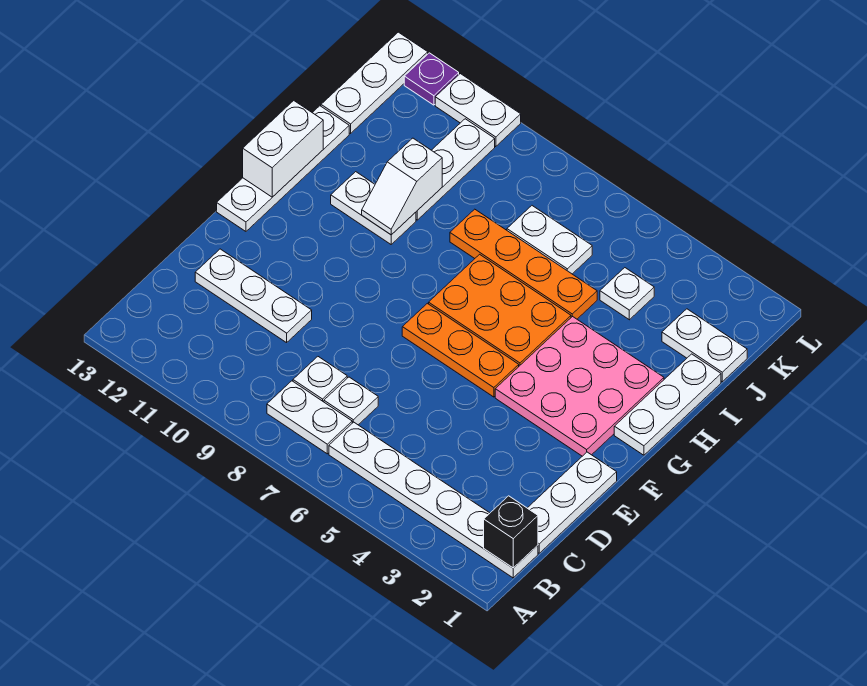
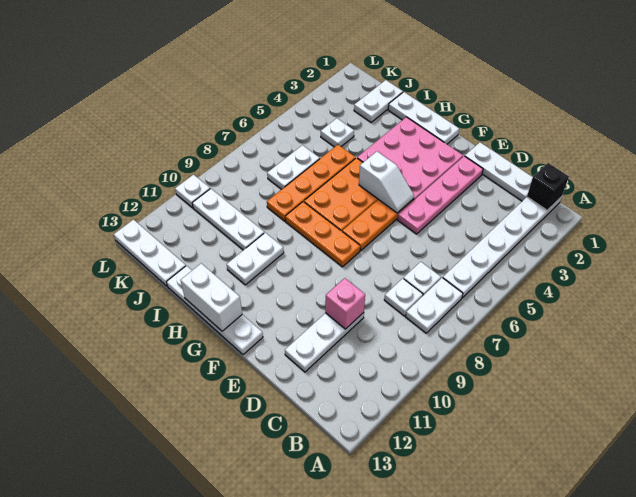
none -> pink 1x1 brick [325,278,365,329]
none -> pink 1x4 plate [397,156,483,234]
none -> orange 1x3 plate [285,202,360,267]
white 1x2 slope [362,138,442,235] -> white 1x2 slope moved to [359,151,414,213]
white 1x2 plate [435,74,521,147] -> white 1x1 plate [175,175,210,208]
purple 1x1 plate [404,53,459,105] -> none

